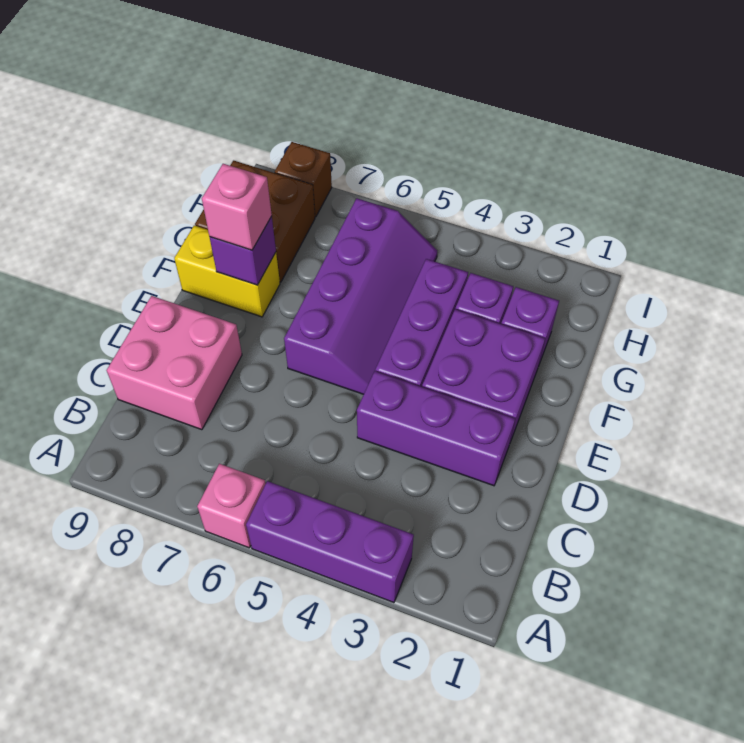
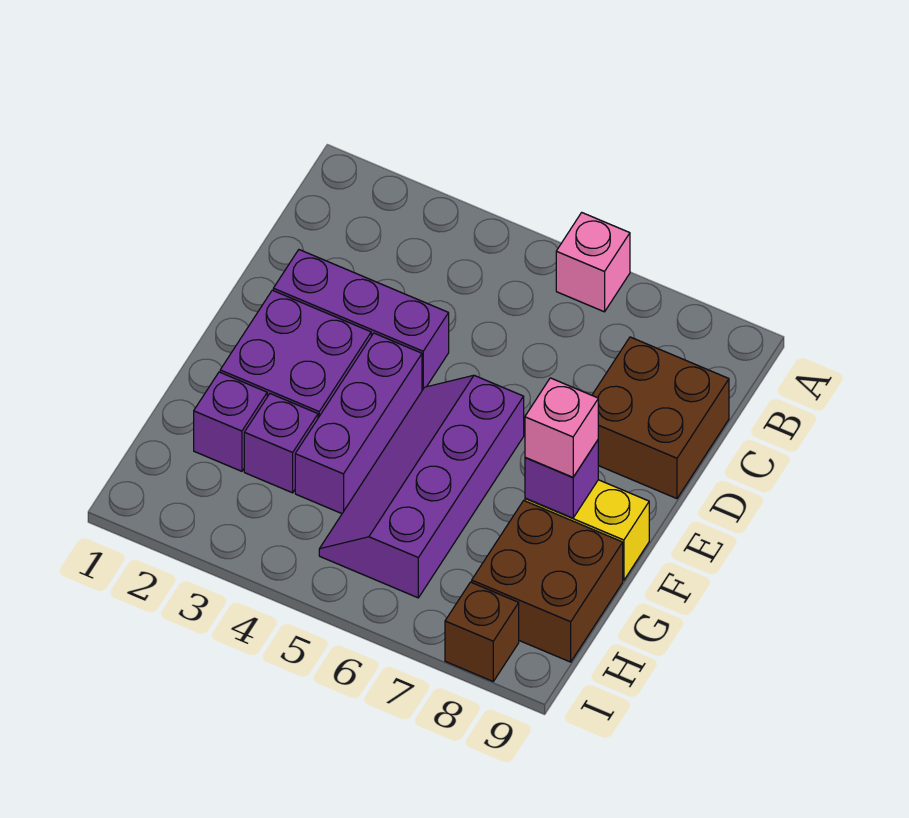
purple 1x3 brick [246,481,414,603] -> none
pink 2x2 brick [107,296,242,430] -> brown 2x2 brick [592,337,729,499]

